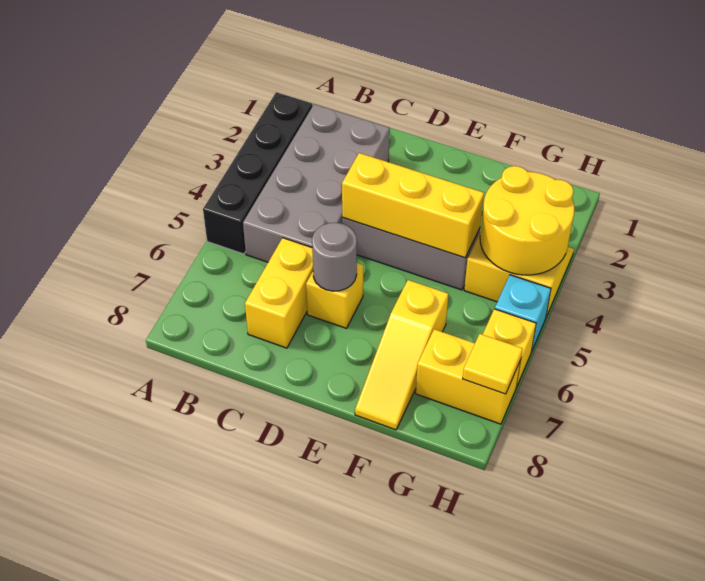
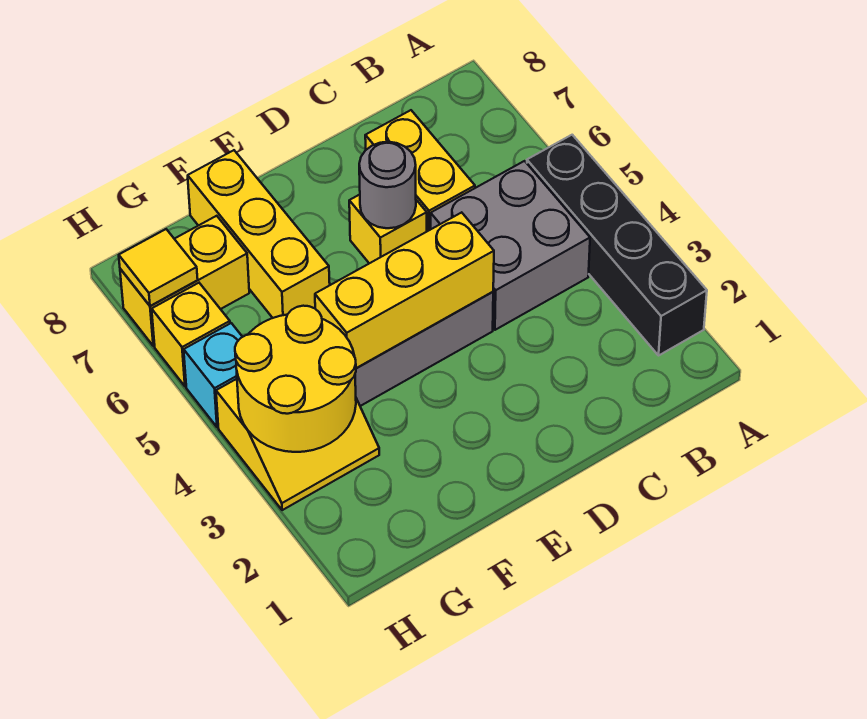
grey 2x4 brick [243,104,390,262] -> grey 2x2 brick [431,161,590,330]
yellow 1x3 slope [355,280,448,430] -> yellow 1x3 brick [188,150,330,318]

